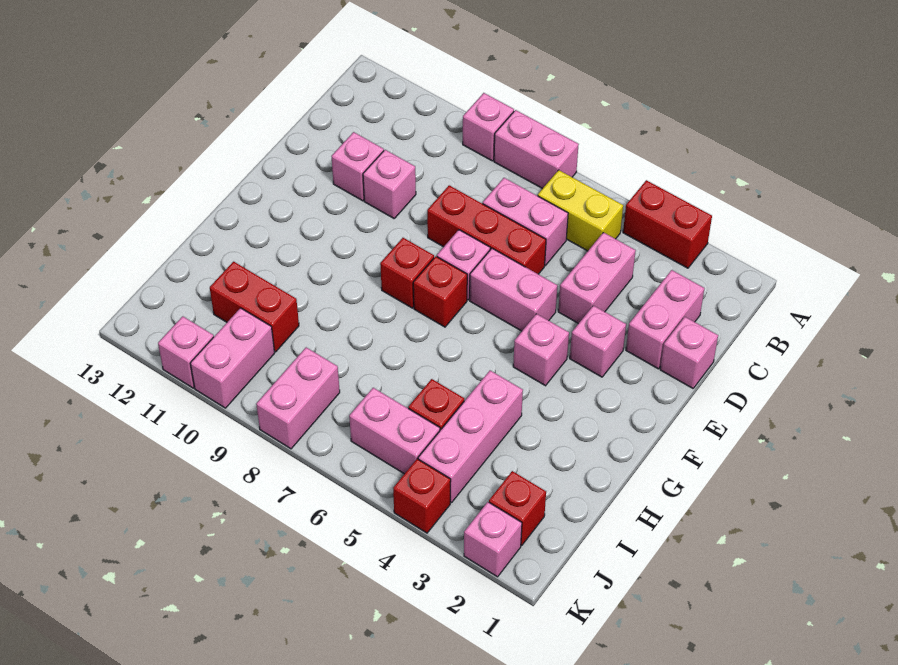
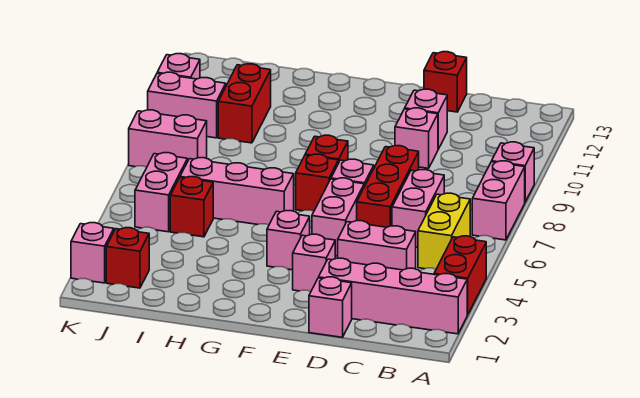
pink 1x2 brick [626,270,704,369] -> pink 1x4 brick [319,258,467,334]
pink 1x3 brick [418,371,523,503] -> pink 1x3 brick moved to [180,158,294,225]
red 1x1 brick [393,459,451,533] -> red 1x1 brick moved to [424,52,467,112]

